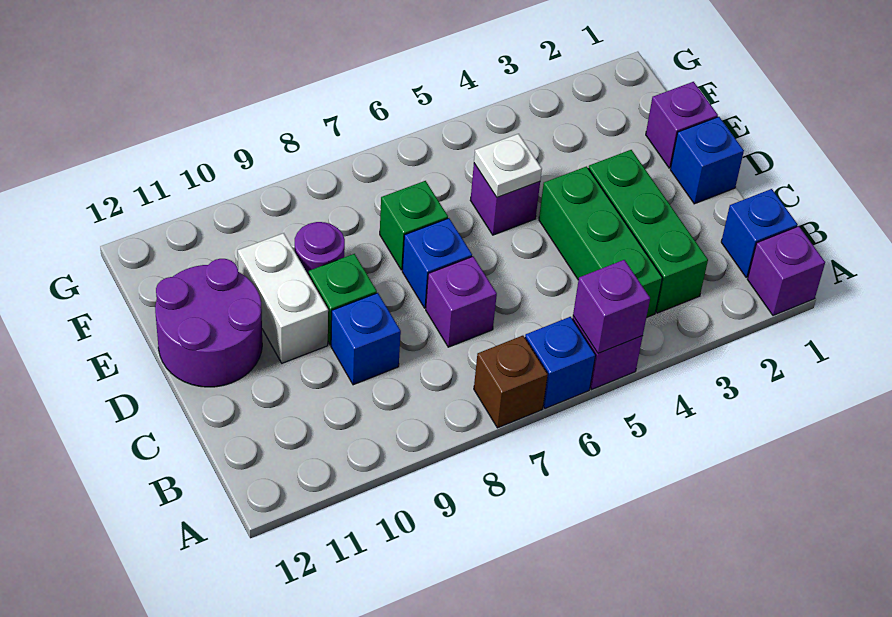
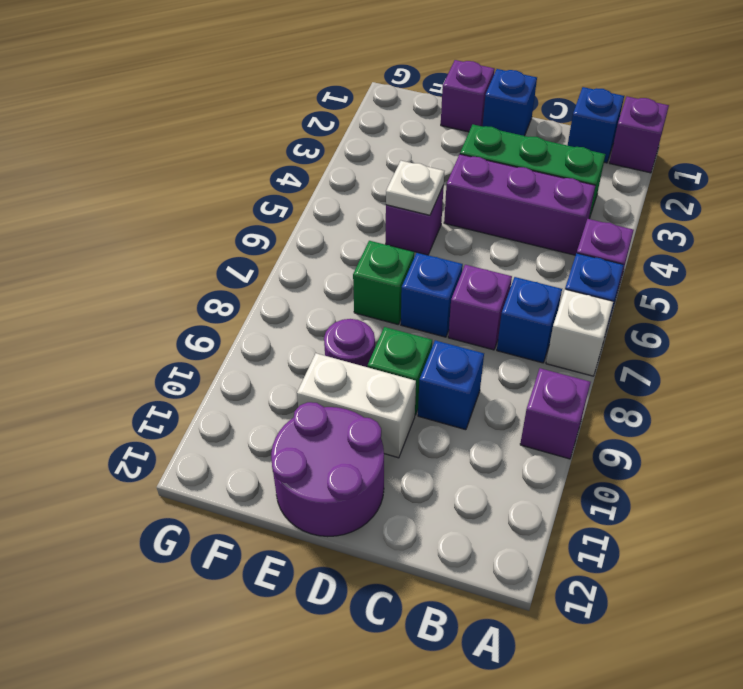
purple 1x1 brick [573,260,650,353] -> purple 1x1 brick moved to [520,368,591,459]
brown 1x1 brick [474,336,548,428] -> white 1x1 brick [546,290,613,376]
green 1x3 brick [539,166,662,318] -> purple 1x3 brick [444,154,596,255]
none -> blue 1x1 brick [497,277,562,363]

